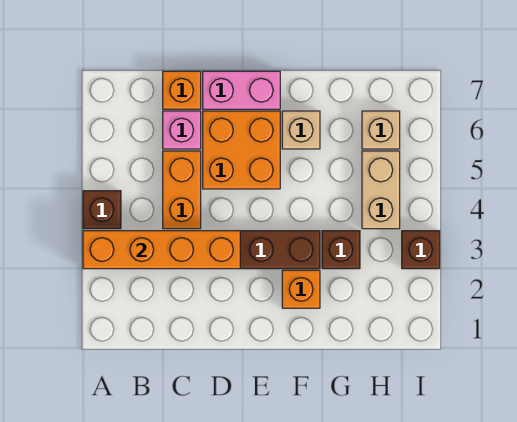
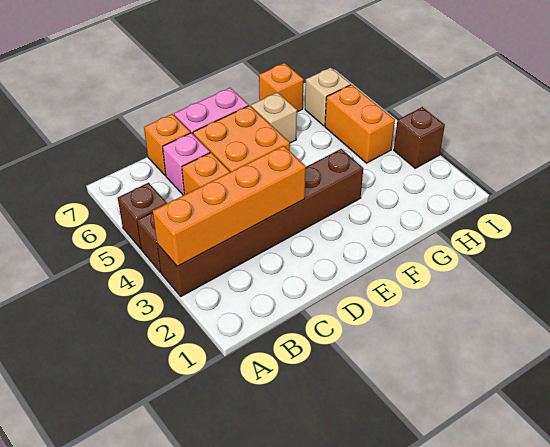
orange 1x1 brick [282,270,320,308] -> orange 1x1 brick moved to [259,63,304,112]
brown 1x1 brick [322,231,360,269] -> brown 1x1 brick moved to [118,183,167,249]
tan 1x2 brick [362,151,400,229] -> orange 1x2 brick [325,85,395,163]

